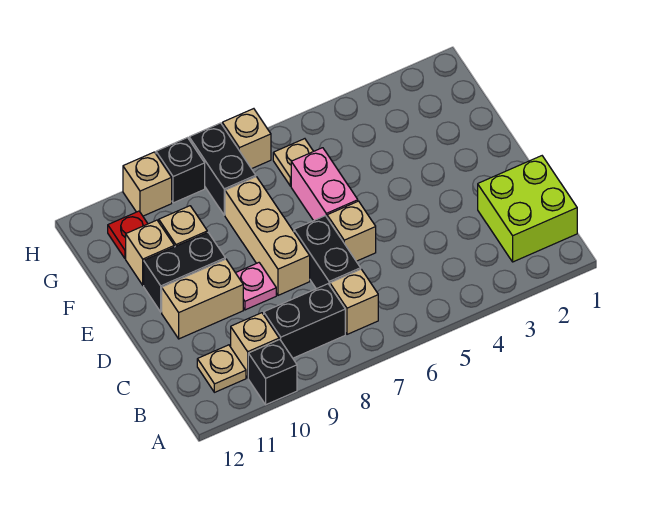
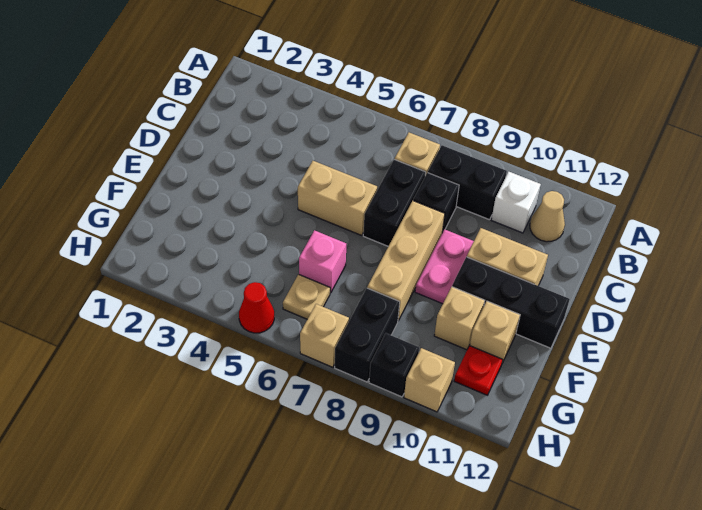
black 1x1 brick [248,340,297,405] -> black 1x1 brick moved to [413,173,459,233]
lime 2x2 brick [478,156,577,262] -> none
tan 1x1 brick [231,313,279,378] -> white 1x1 brick [491,172,541,233]
tan 1x1 plate [197,345,246,392] -> tan 1x1 cone [530,191,565,242]
tan 1x1 brick [327,201,376,261] -> tan 1x2 brick [298,161,377,235]
pink 1x1 plate [236,263,276,310] -> pink 1x2 plate [415,229,474,304]
pink 1x2 brick [291,148,358,221] -> pink 1x1 brick [299,230,346,293]
black 1x2 brick [144,232,225,312] -> black 1x3 brick [452,257,570,348]
none -> red 1x1 cone [239,282,274,333]

